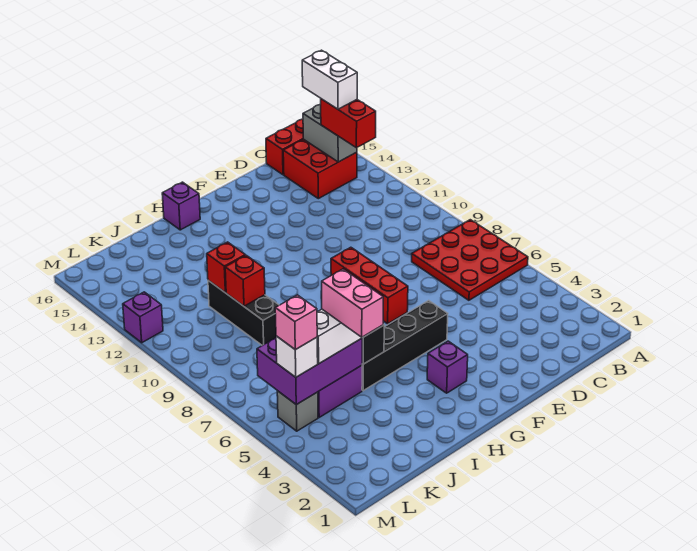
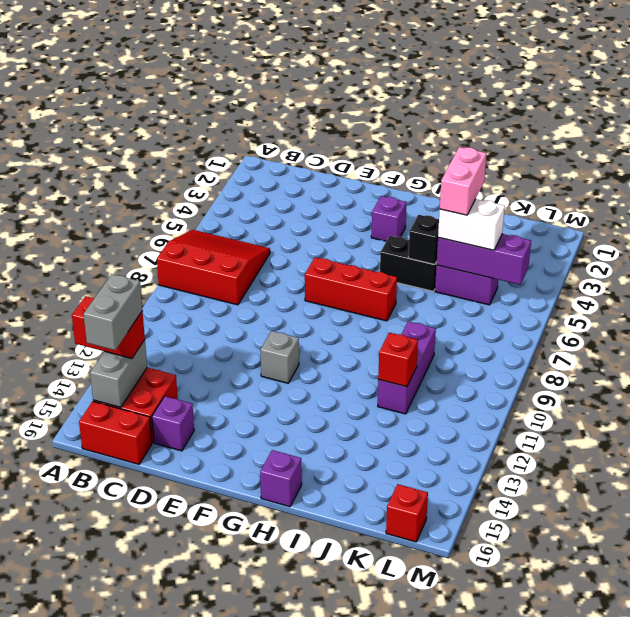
red 3x3 plate [412,220,528,300] -> red 3x3 slope [157,230,270,305]
red 1x2 brick [320,99,376,148] -> red 1x2 brick turned to [72,296,145,358]
white 1x2 brick [302,50,357,109] -> grey 1x2 brick [84,274,142,350]
black 1x4 brick [362,301,448,391] -> black 1x2 brick [380,236,437,291]
red 1x3 brick [331,247,408,324] -> red 1x3 brick turned to [305,257,397,321]
purple 2x3 brick [257,338,362,405] -> purple 1x3 brick [436,234,531,285]
black 1x3 brick [208,280,279,345] -> purple 1x3 brick [378,321,436,414]
red 1x1 brick [225,255,265,306] -> red 1x1 brick moved to [386,484,428,542]
grey 1x1 brick [277,391,318,431] -> grey 1x1 brick moved to [260,331,299,383]
white 1x1 brick [276,336,318,377] -> none
pink 1x1 brick [275,295,317,350] -> none
purple 1x1 brick [123,292,163,343] -> purple 1x1 brick moved to [152,396,194,451]

